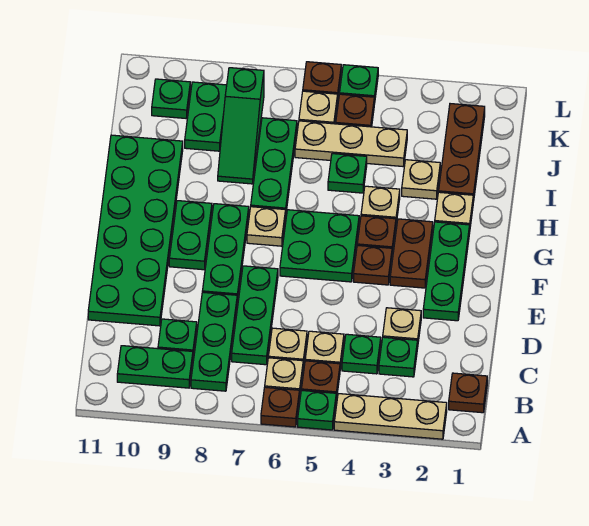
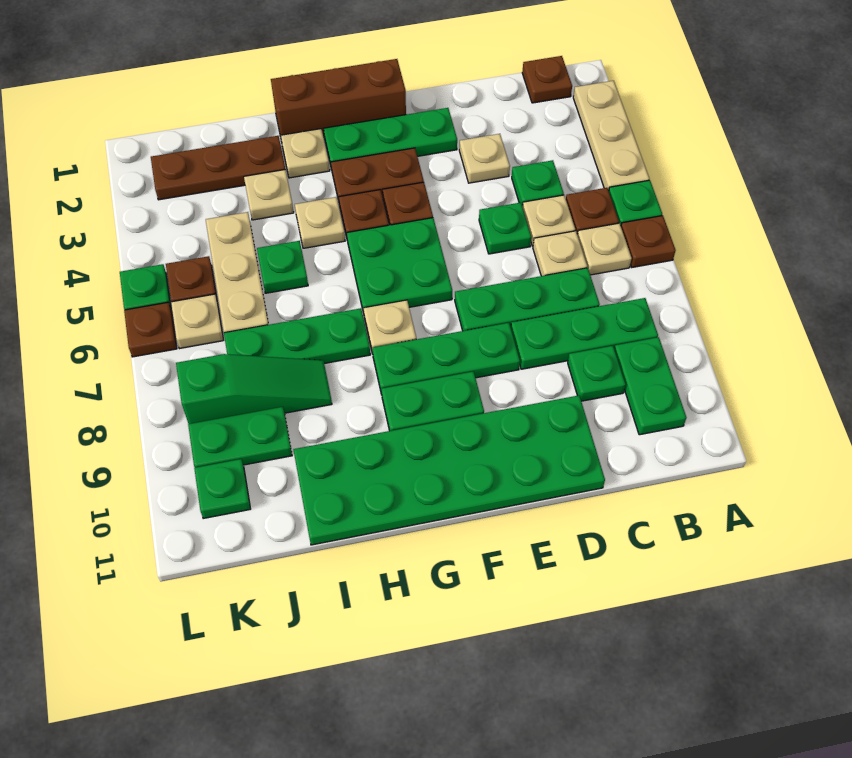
green 1x1 plate [379,337,418,377] -> green 1x1 plate moved to [479,203,531,254]
none -> brown 1x3 brick [271,59,406,137]

